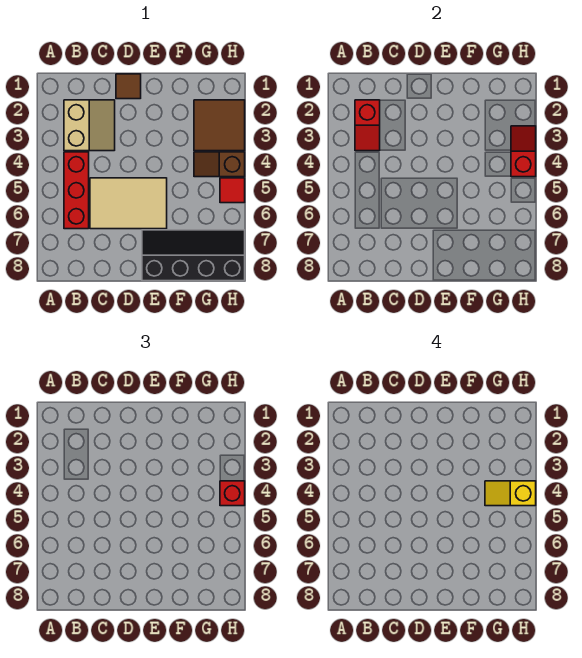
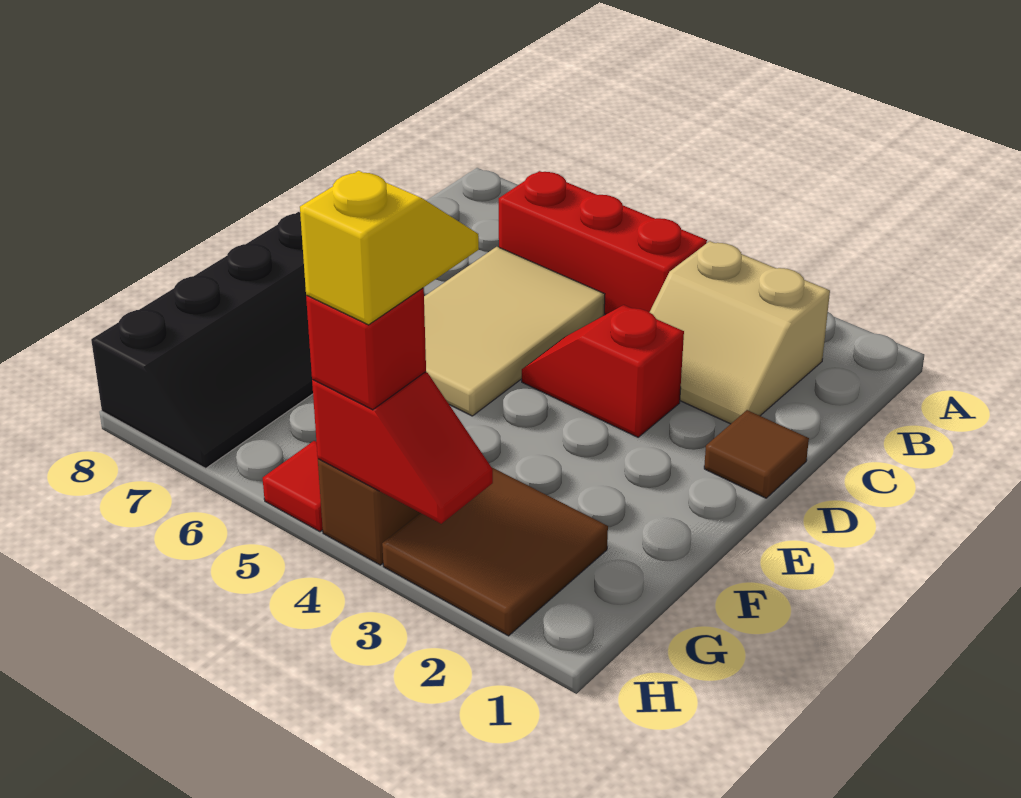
red 1x2 slope [355,100,380,151] -> red 1x2 slope moved to [522,305,684,437]

